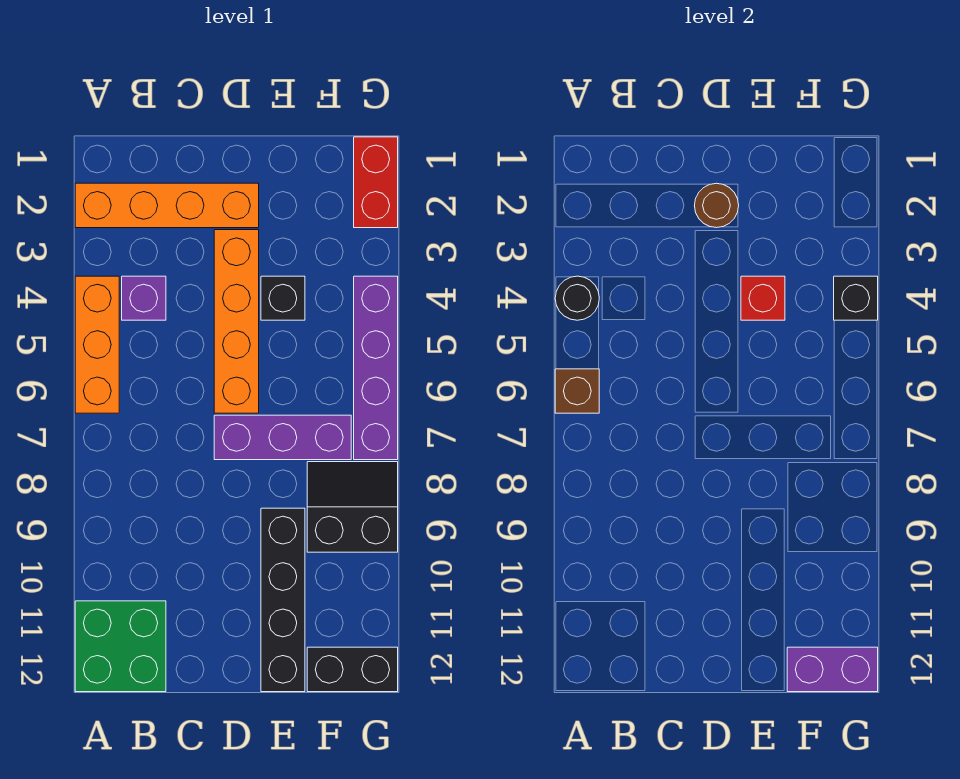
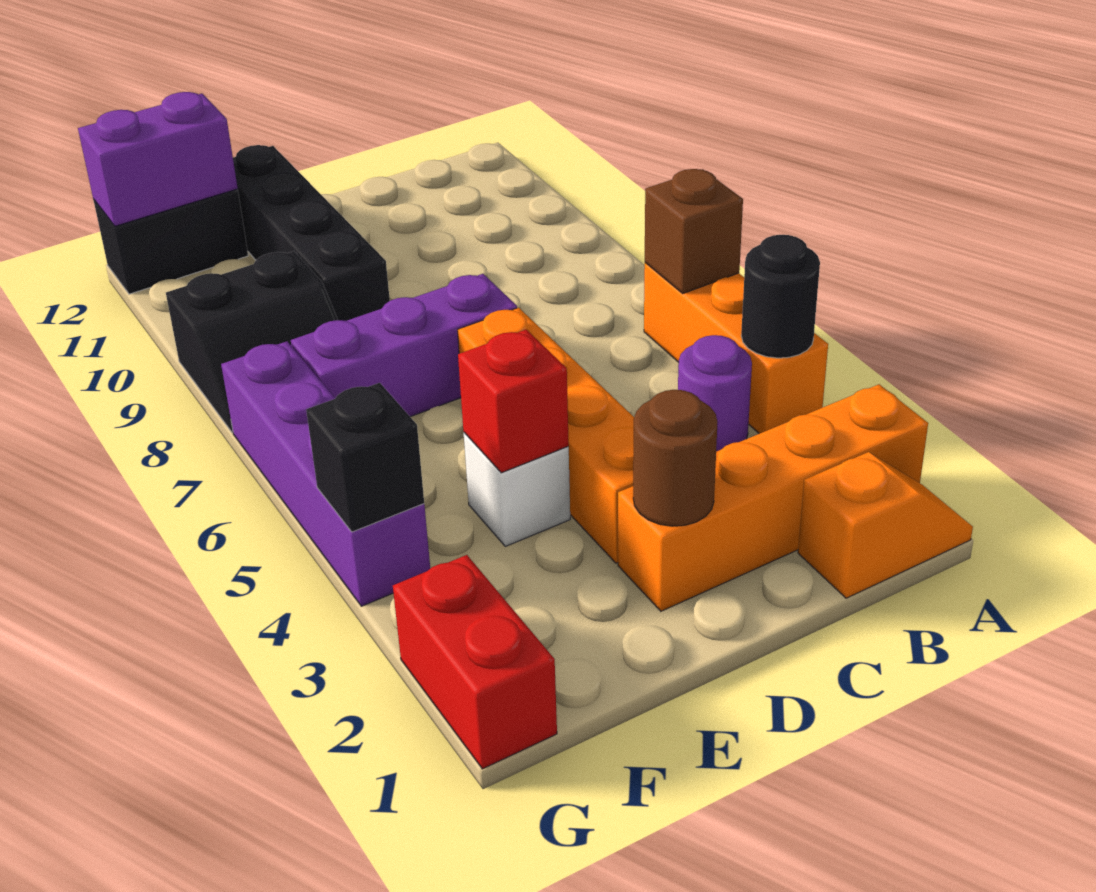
none -> orange 1x2 slope [798,452,973,598]
green 2x2 brick [75,601,166,692] -> none
purple 1x1 brick [122,276,166,320] -> purple 1x1 round brick [678,335,752,451]
black 1x1 brick [261,276,305,320] -> white 1x1 brick [464,433,570,546]

